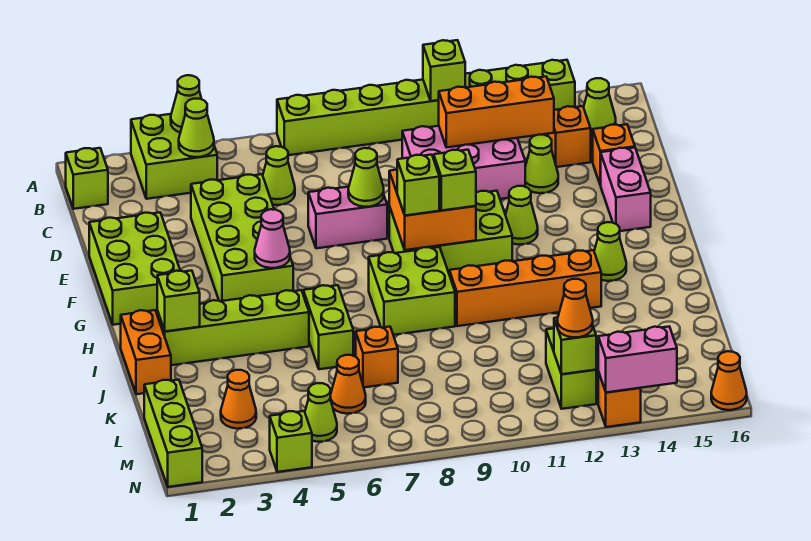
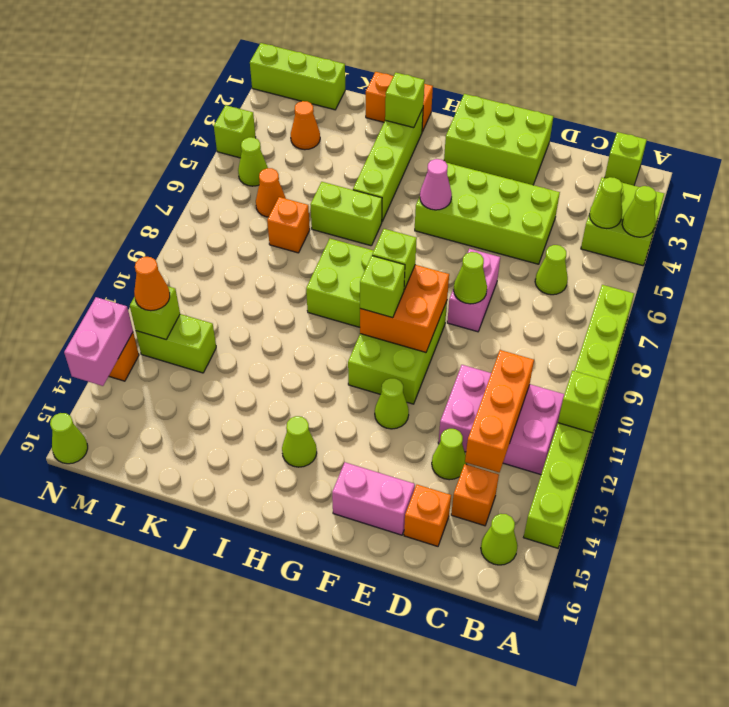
pink 2x3 brick [402,126,525,199] -> pink 2x3 brick turned to [438,365,565,475]
orange 1x4 brick [449,250,601,326] -> none
orange 1x1 cone [711,351,747,410] -> lime 1x1 cone [50,413,88,464]

